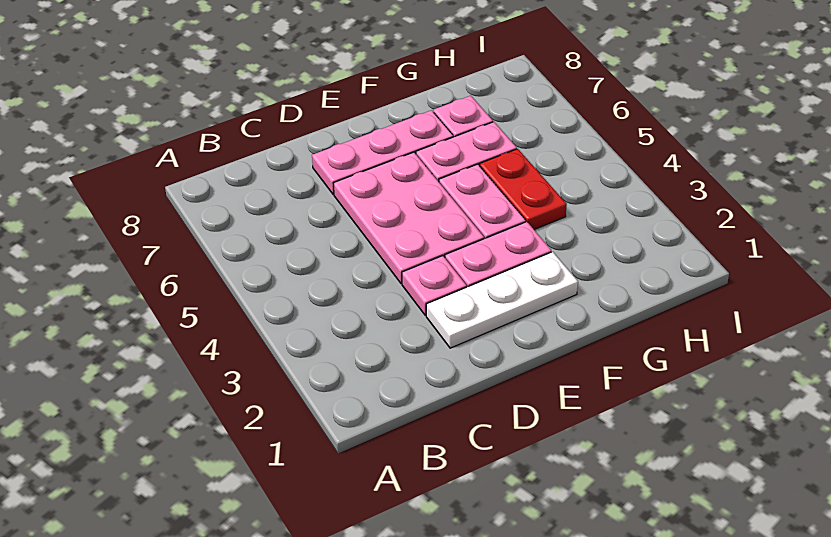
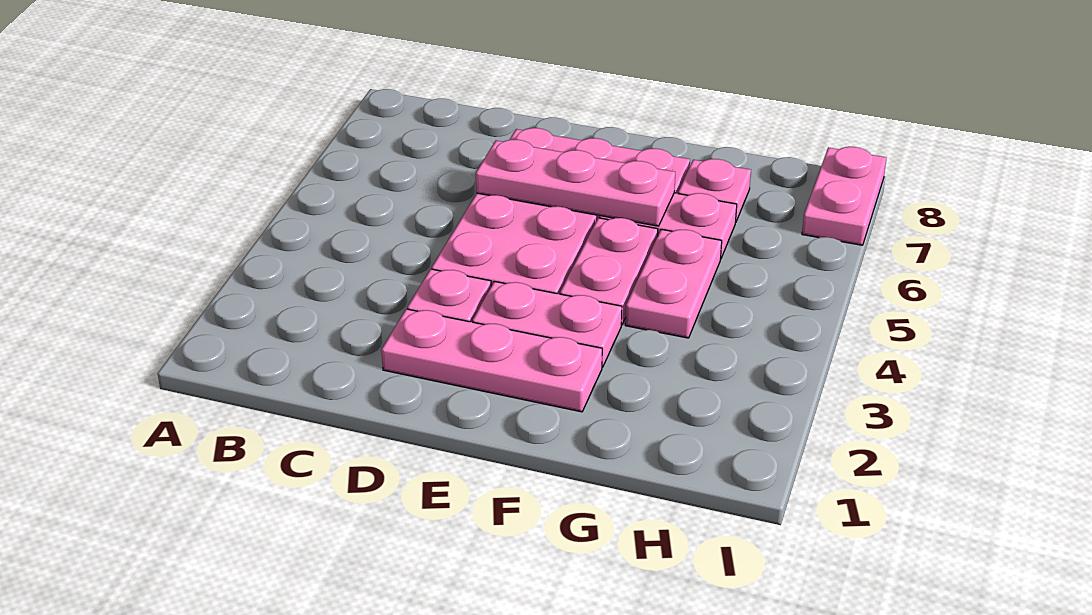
white 1x3 plate [426,252,578,348] -> pink 1x3 plate [381,309,602,412]
none -> pink 1x3 plate [476,140,675,226]
red 1x2 plate [480,149,567,230] -> pink 1x2 plate [625,229,722,338]
none -> pink 1x2 plate [802,147,886,245]

